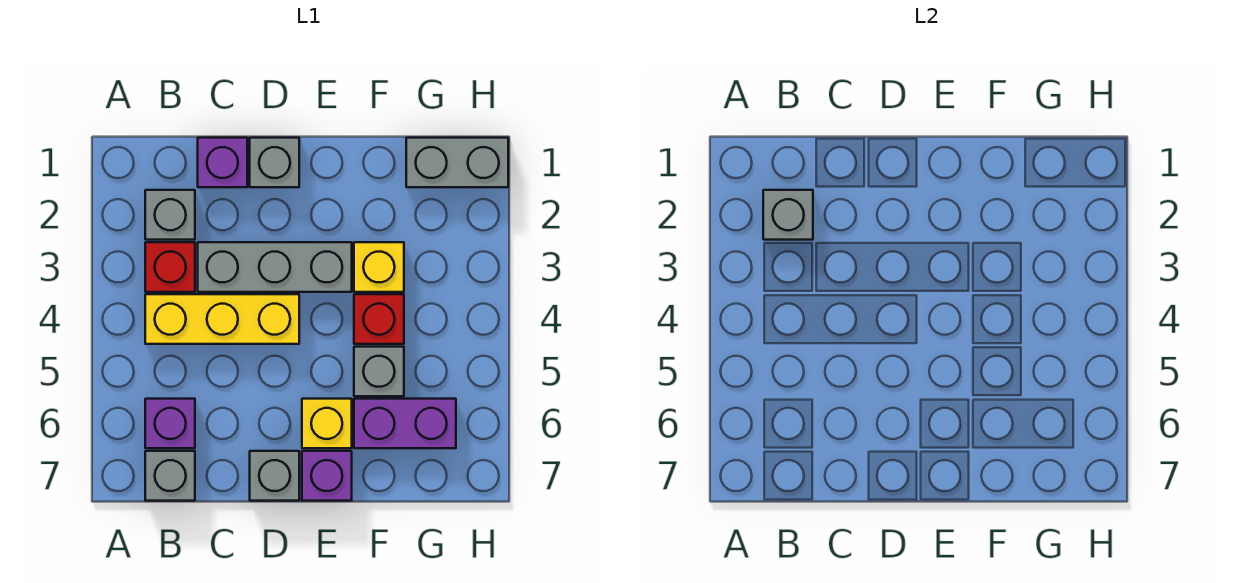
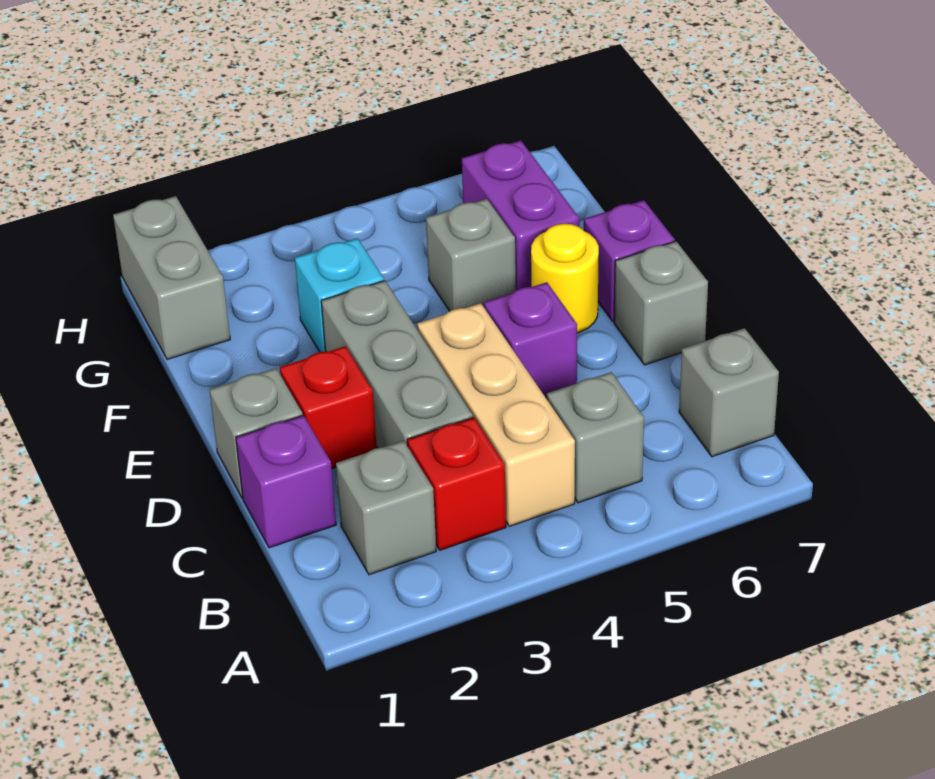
grey 1x1 brick [763,190,813,240] -> grey 1x1 brick moved to [547,372,644,503]
yellow 1x3 brick [145,294,299,344] -> tan 1x3 brick [417,303,575,526]
purple 1x1 brick [145,399,195,448] -> purple 1x1 brick moved to [484,282,577,398]
yellow 1x1 brick [302,399,352,448] -> yellow 1x1 round brick [531,224,599,333]
yellow 1x1 brick [354,242,404,292] -> cyan 1x1 brick [295,238,384,352]
red 1x1 brick [354,294,404,344] -> red 1x1 brick moved to [280,346,377,468]

